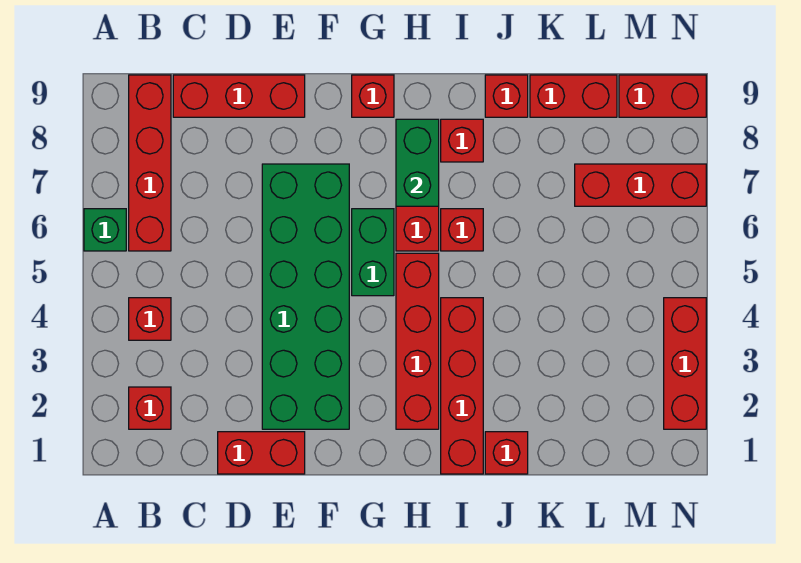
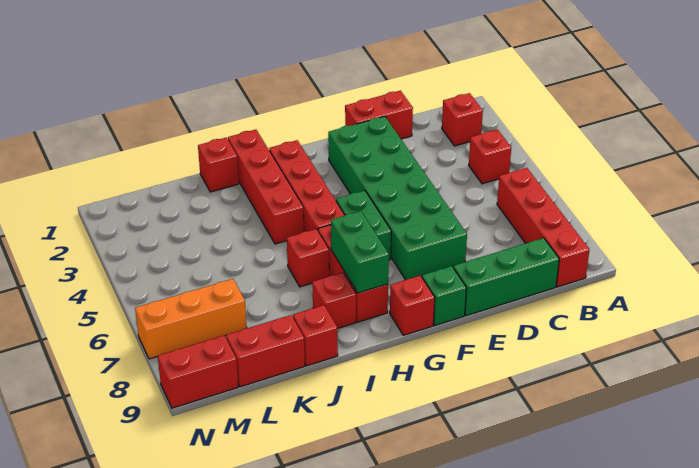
green 1x1 brick [84,209,126,251] -> green 1x1 brick moved to [422,266,466,325]
red 1x3 brick [173,75,305,117] -> green 1x3 brick [453,238,559,316]
red 1x3 brick [575,164,706,206] -> orange 1x3 brick [135,279,247,359]
red 1x3 brick [664,298,706,429] -> none

